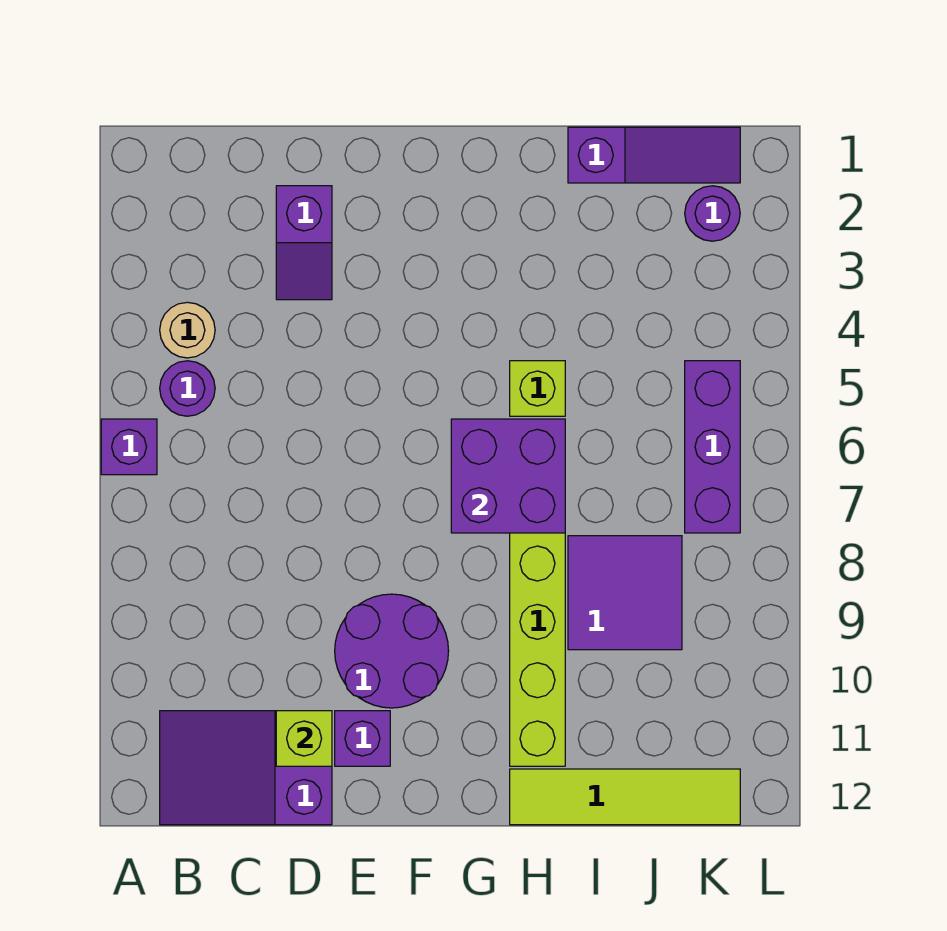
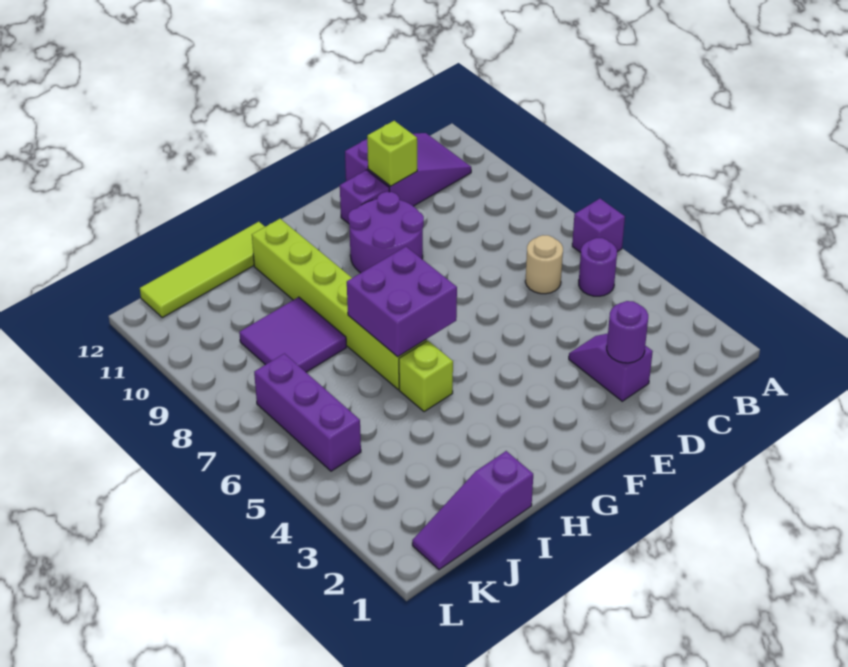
tan 1x1 round brick [160,302,215,358] -> tan 1x1 round brick moved to [525,235,563,294]
purple 1x1 round brick [685,186,740,241] -> purple 1x1 round brick moved to [607,301,648,363]

